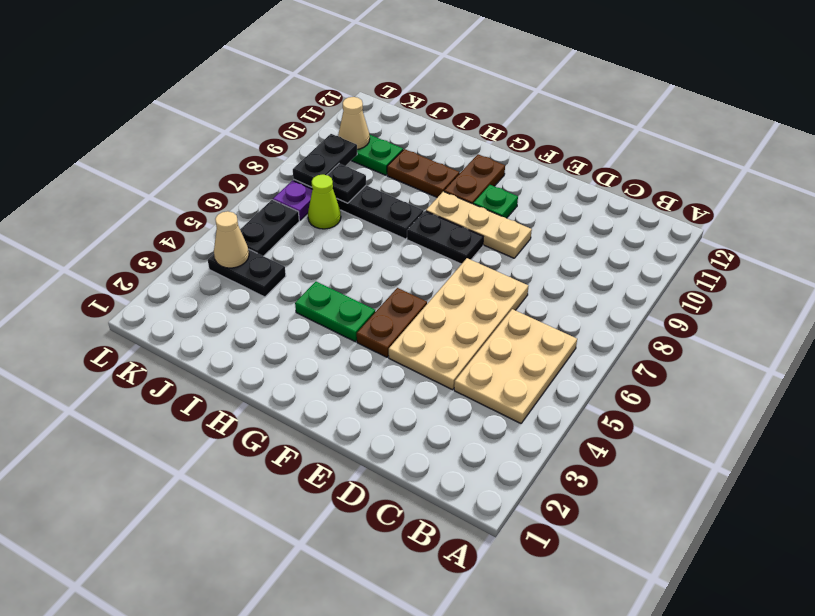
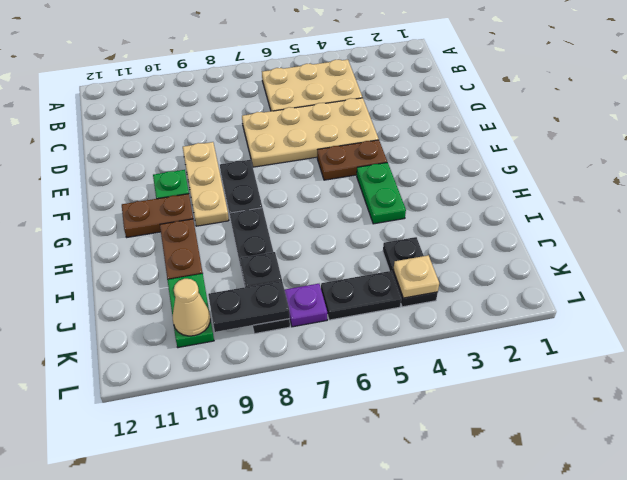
lime 1x1 cone [308,175,341,229] -> none
tan 1x1 cone [214,211,249,268] -> tan 1x1 plate [393,255,439,298]

